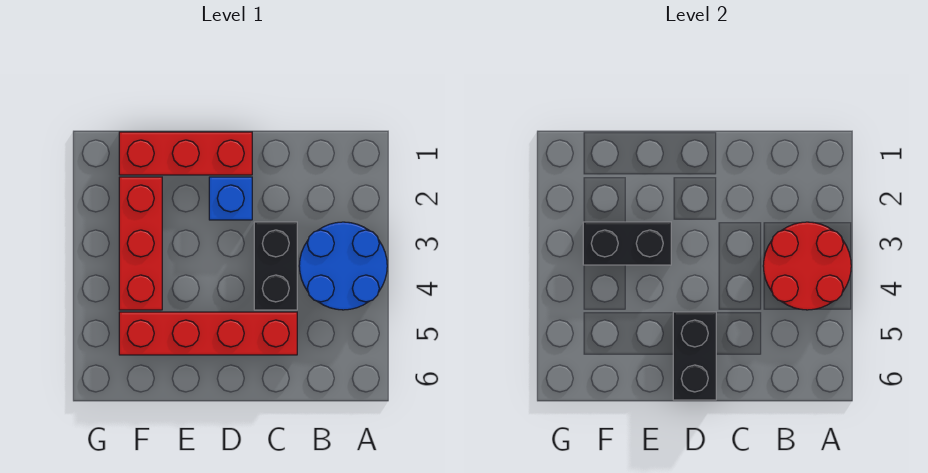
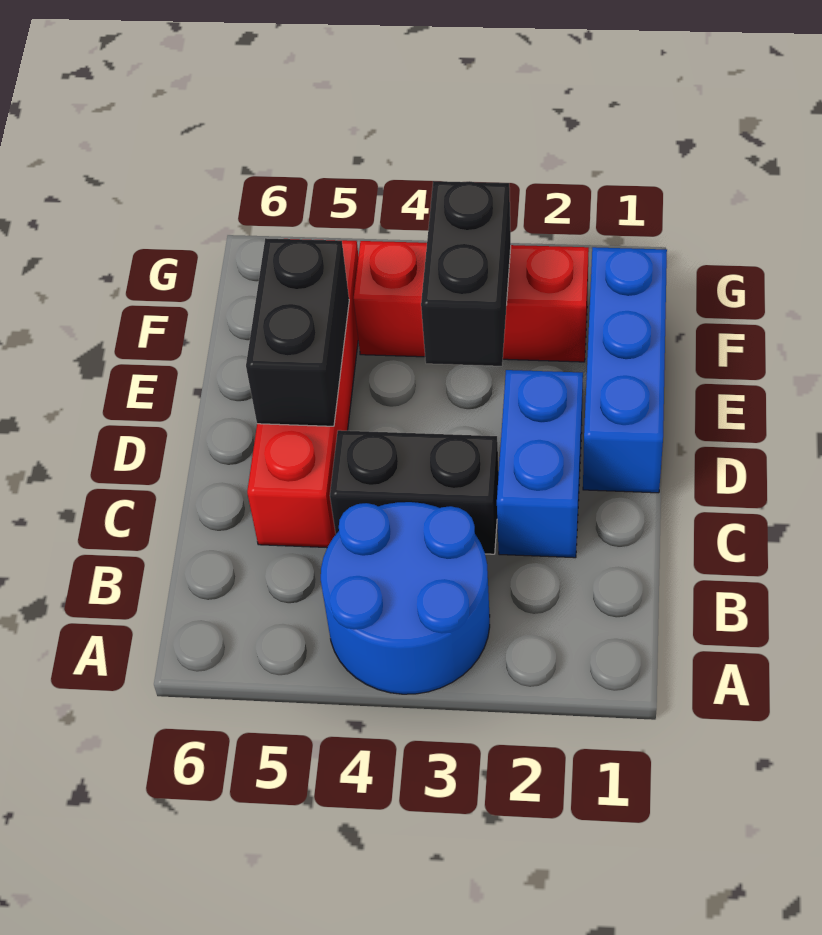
red 2x2 round brick [763,222,851,310] -> none
red 1x3 brick [119,132,252,175] -> blue 1x3 brick [583,247,667,493]
blue 1x1 brick [209,177,252,220] -> blue 1x2 brick [497,370,583,558]
black 1x2 brick [673,312,716,400] -> black 1x2 brick turned to [246,238,349,426]

